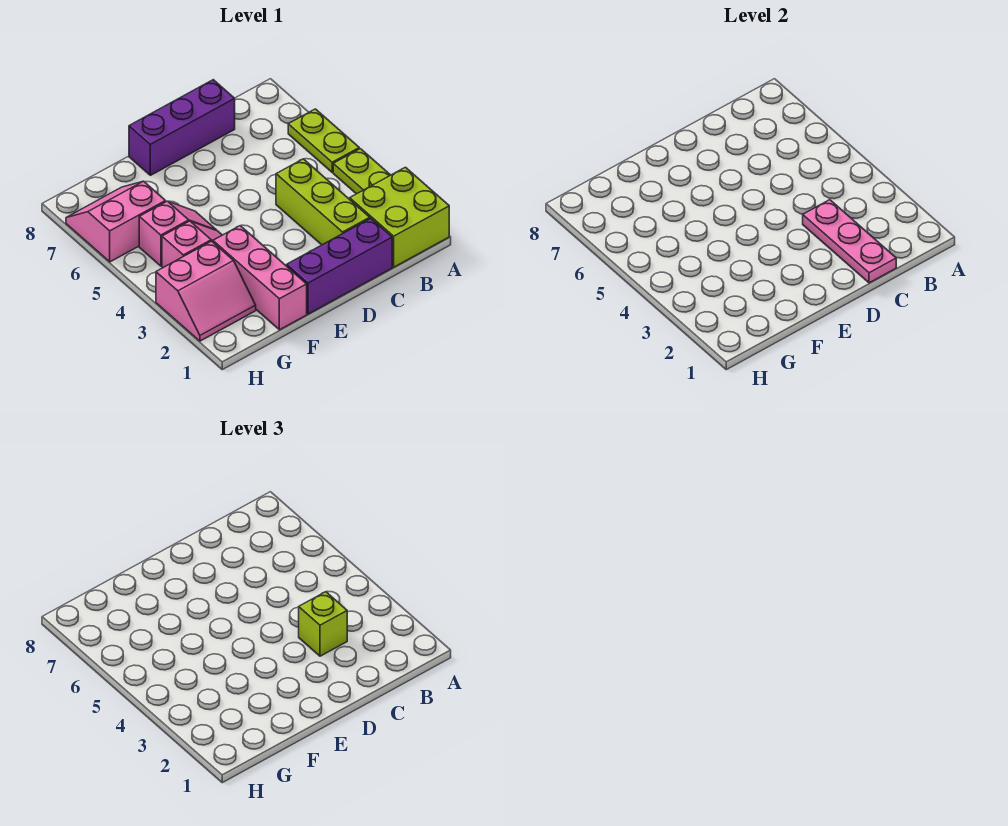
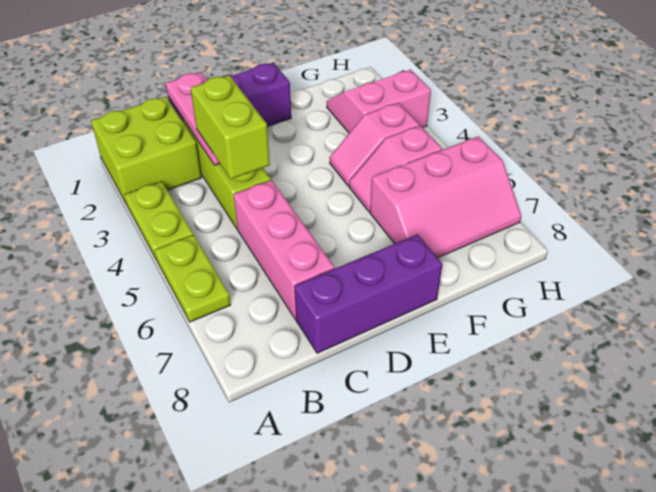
lime 1x1 brick [299,592,347,656] -> lime 1x2 brick [191,75,270,179]
pink 1x3 brick [213,226,307,330] -> pink 1x3 brick moved to [233,180,335,319]
pink 2x2 slope [66,181,166,262] -> pink 2x3 slope [370,136,521,258]

